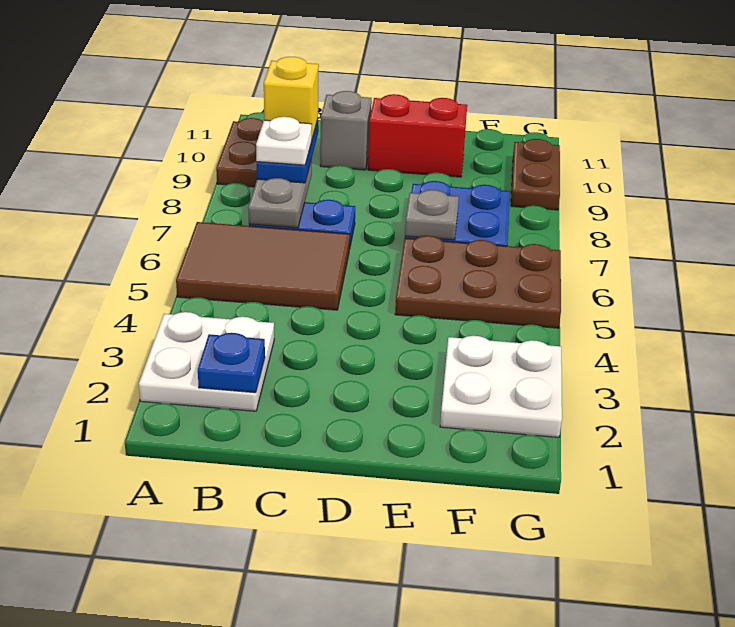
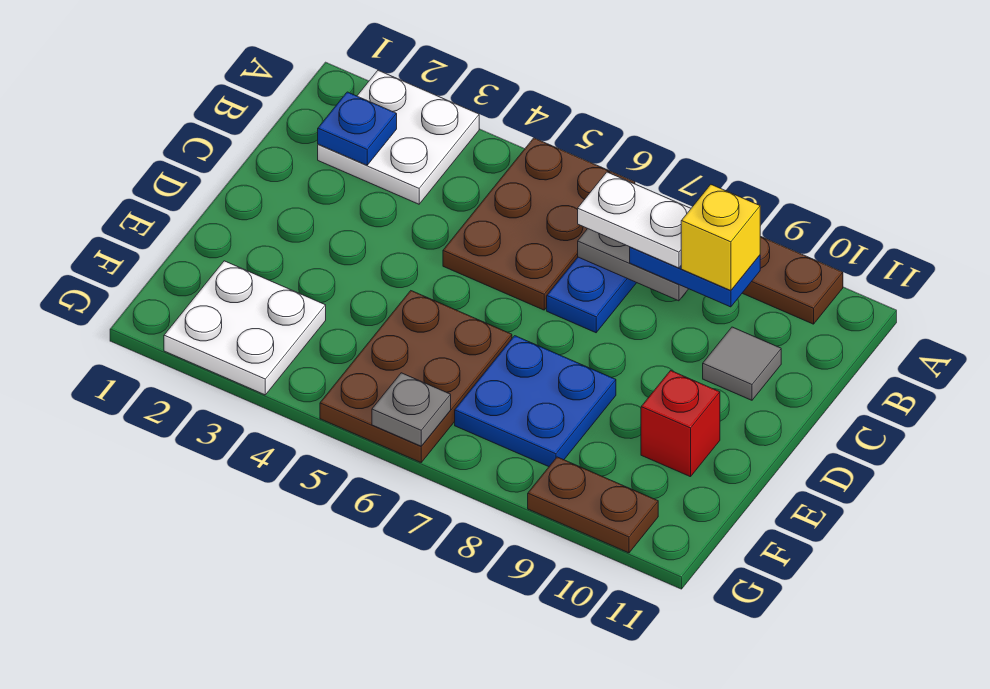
brown 2x3 tile [176,222,350,310] -> brown 2x3 plate [443,138,635,310]
white 1x1 plate [256,117,312,165] -> white 1x2 plate [578,172,691,268]
grey 1x1 brick [320,91,372,170] -> grey 1x1 tile [703,327,781,400]
red 1x2 brick [368,94,467,177] -> red 1x1 brick [641,371,720,477]
grey 1x1 plate [405,190,459,240] -> grey 1x1 plate moved to [372,373,451,446]

